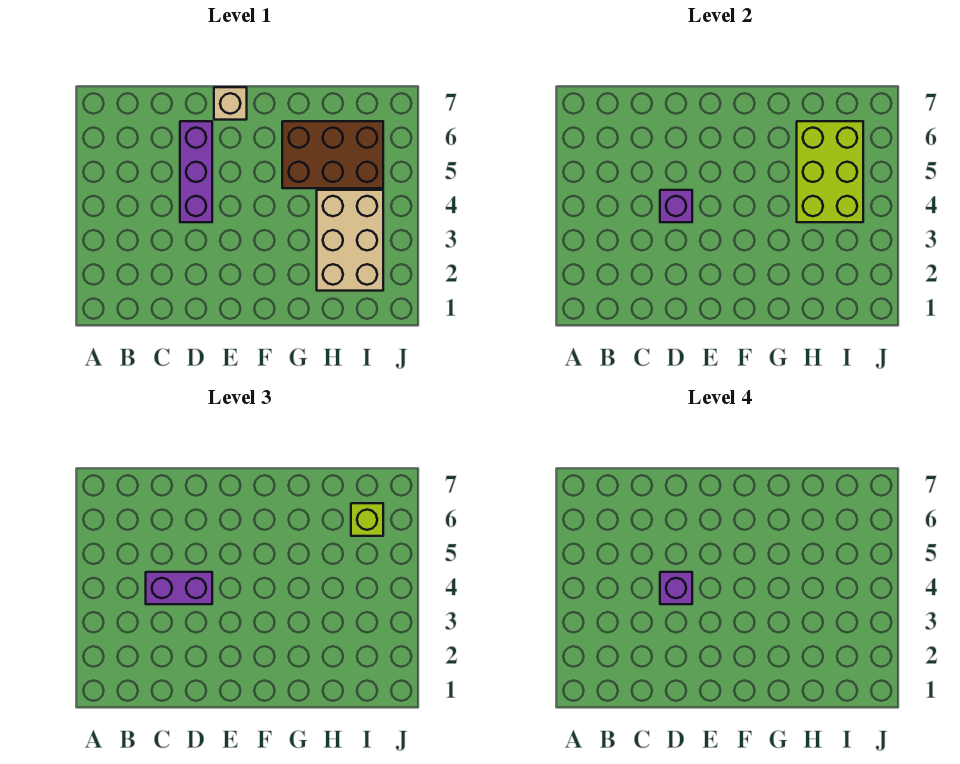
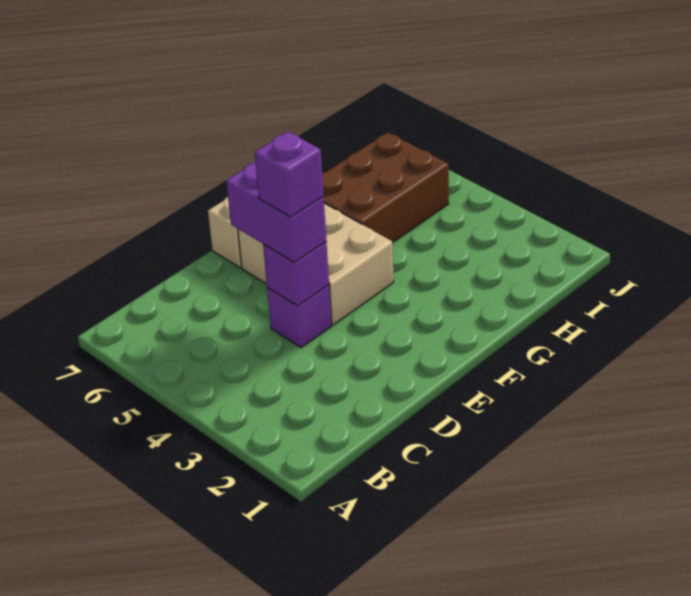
purple 1x2 brick [146,572,212,604] -> purple 1x2 brick turned to [226,163,326,262]
purple 1x3 brick [180,121,212,222] -> purple 1x1 brick [267,285,332,348]
tan 2x3 brick [317,190,383,291] -> tan 2x3 brick moved to [238,203,394,325]
lime 2x3 brick [797,121,863,222] -> none
lime 1x1 brick [351,503,383,536] -> none

